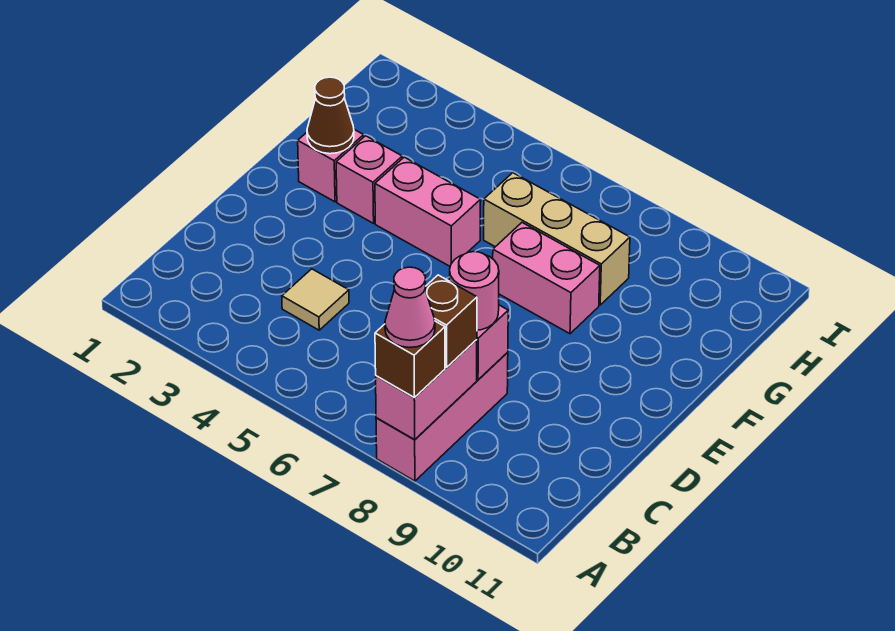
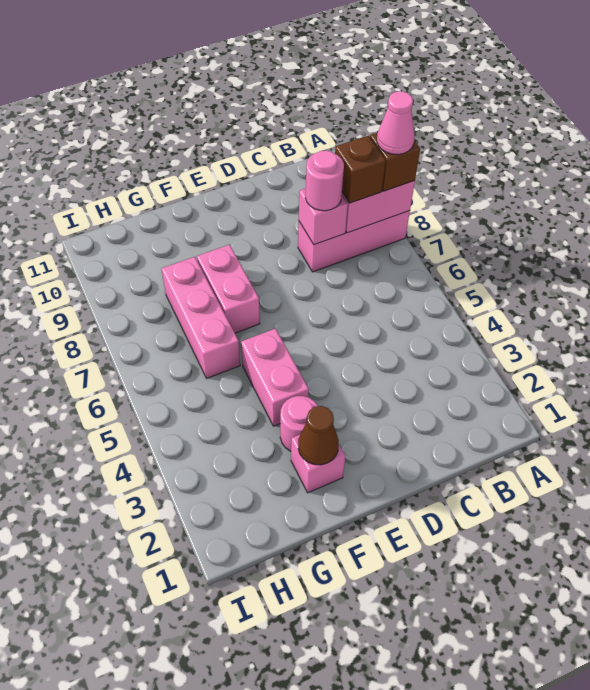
tan 1x1 tile [282,269,349,330] -> none
pink 1x1 brick [336,136,402,223] -> pink 1x1 round brick [280,396,318,451]
tan 1x3 brick [484,173,630,305] -> pink 1x3 brick [162,257,240,378]

